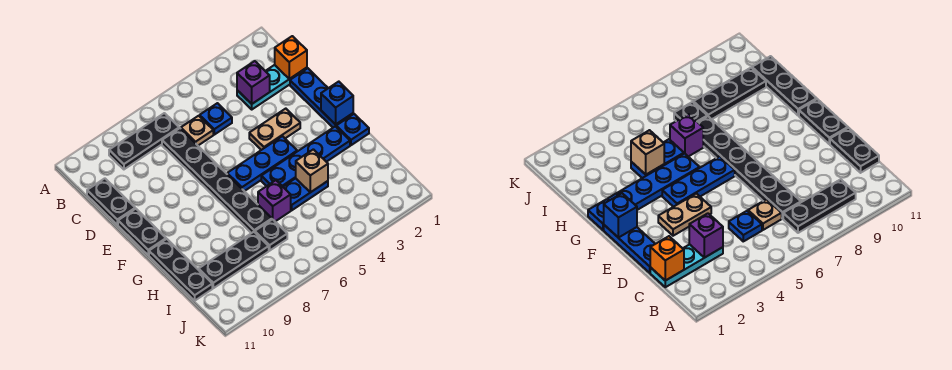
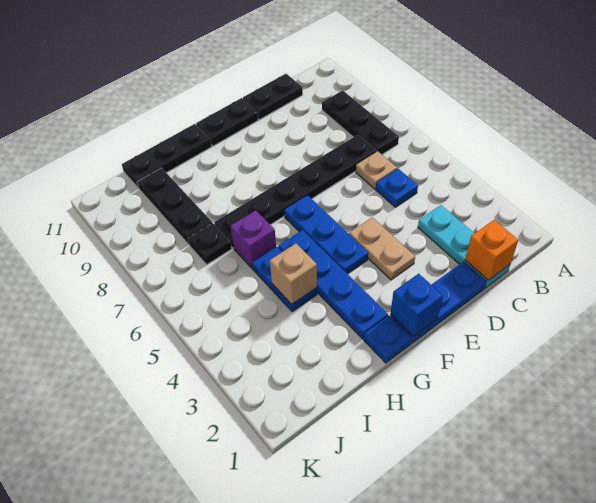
purple 1x1 brick [237,61,270,104] -> none

